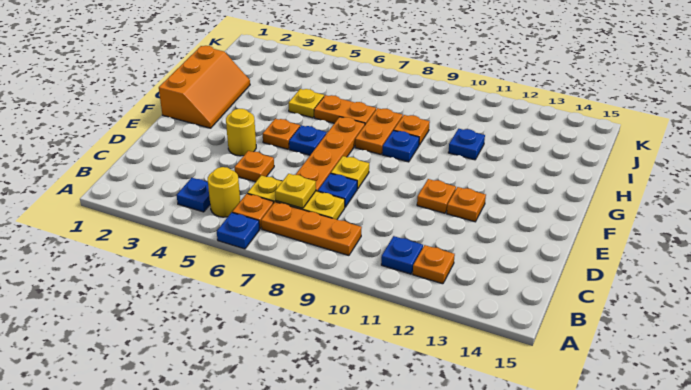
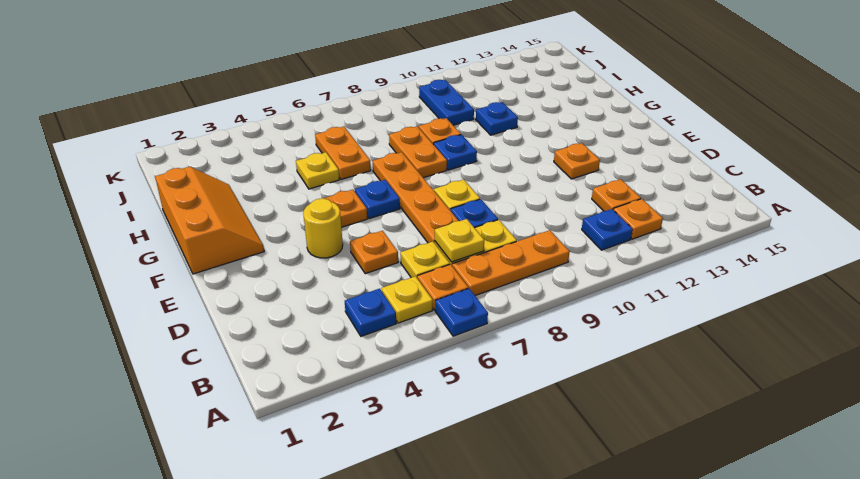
yellow 1x1 round brick [208,167,240,217] -> yellow 1x1 plate [381,276,433,323]
orange 1x1 plate [417,179,456,213] -> orange 1x1 plate moved to [592,179,641,211]
orange 1x2 plate [314,95,376,124] -> orange 1x2 plate turned to [315,127,371,180]
none -> blue 1x2 plate [419,80,474,125]

